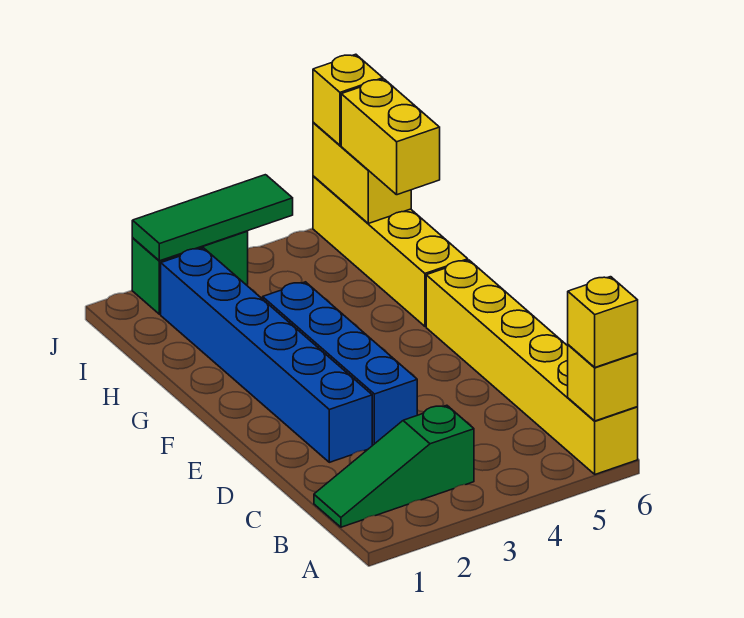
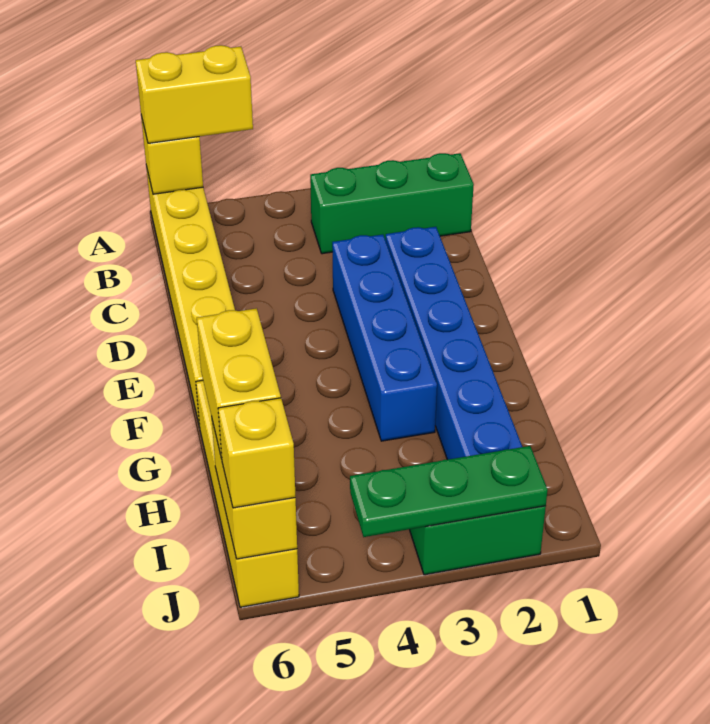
yellow 1x1 brick [568,277,638,367] -> yellow 1x2 brick [136,45,253,143]
green 1x3 slope [314,405,474,527] -> green 1x3 brick [310,153,474,254]
green 1x3 tile [132,175,293,261] -> green 1x3 plate [350,446,548,537]

